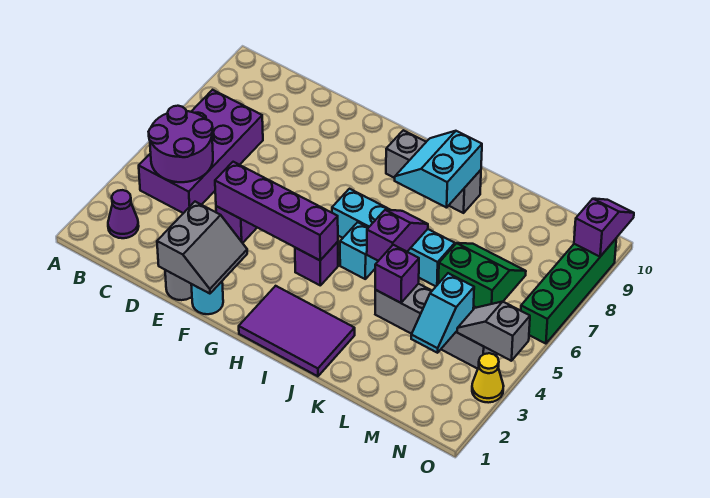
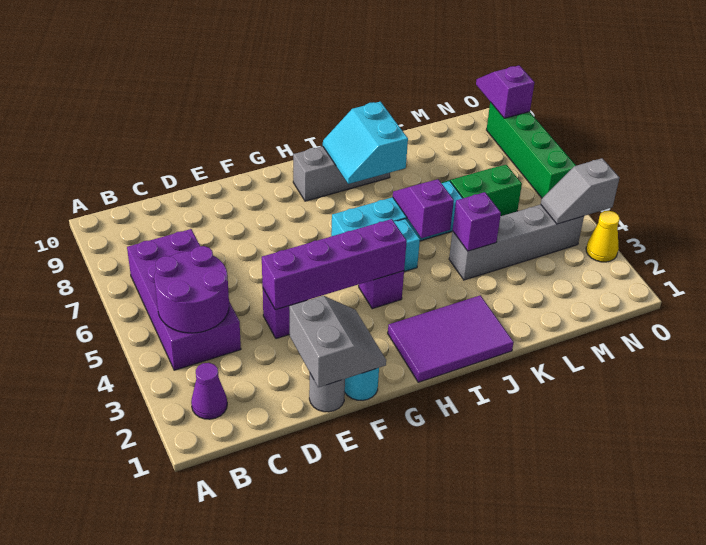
cyan 1x2 slope [411,273,474,353] -> none

